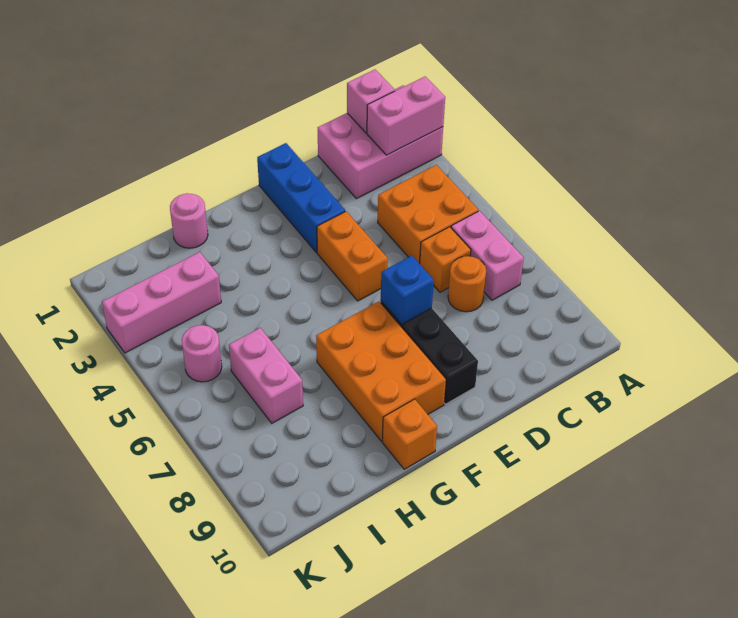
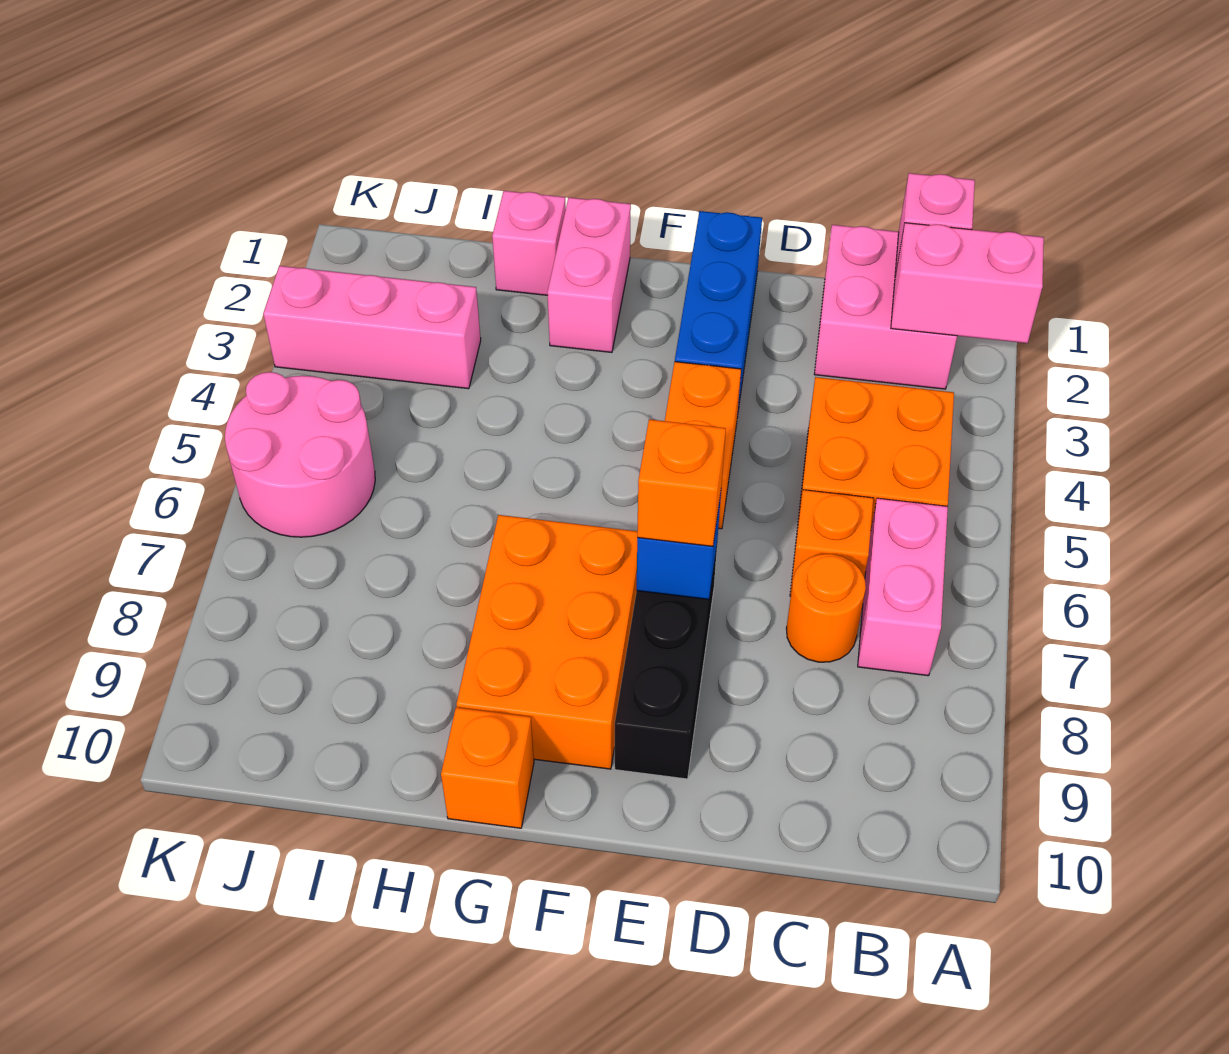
pink 2x3 brick [318,85,443,199] -> pink 2x2 brick [814,225,957,389]
none -> orange 1x1 brick [637,419,726,546]
pink 1x1 round brick [170,193,208,248] -> pink 1x1 brick [492,191,566,295]
pink 1x2 brick [229,328,303,423] -> pink 1x2 brick moved to [547,198,631,352]
pink 1x1 round brick [182,325,222,382] -> pink 2x2 round brick [225,372,375,537]

